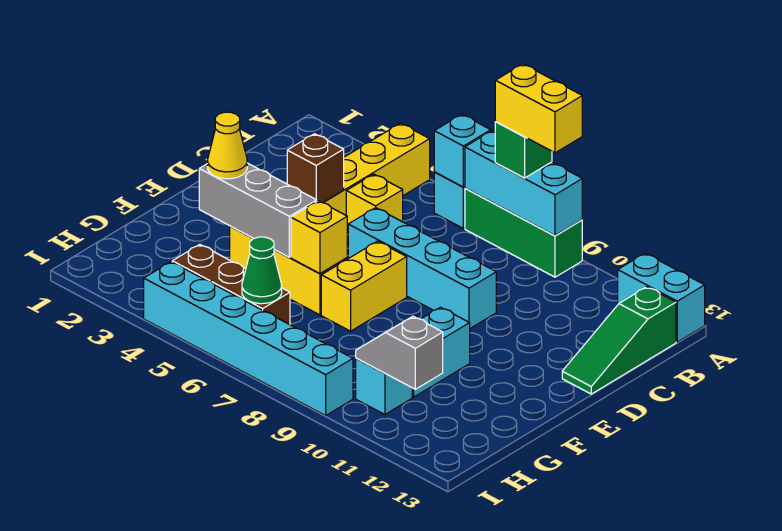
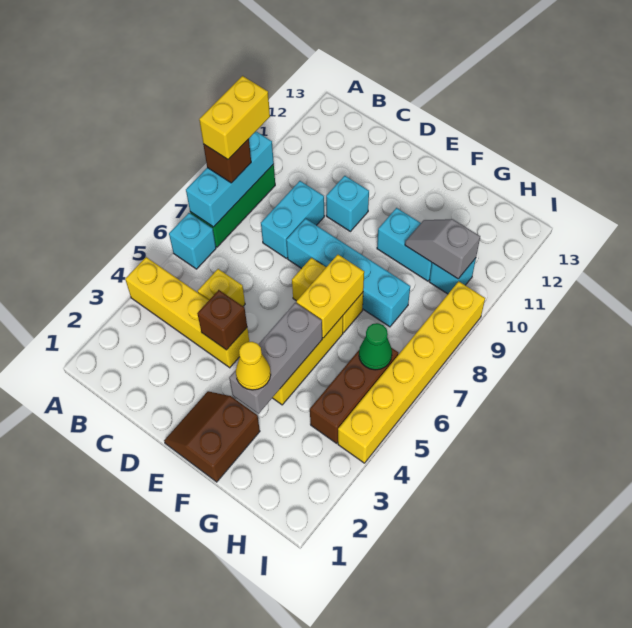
cyan 1x1 brick [434,114,491,187] -> cyan 1x1 brick moved to [326,176,369,231]
green 1x1 brick [495,122,552,178] -> brown 1x1 brick [203,139,251,183]
cyan 1x2 brick [618,253,705,342] -> cyan 1x2 brick moved to [261,181,324,258]
green 1x3 slope [562,287,676,394] -> none
cyan 1x4 brick [348,208,496,328] -> cyan 1x4 brick turned to [286,219,410,327]
none -> brown 2x2 slope [164,391,260,482]
yellow 1x1 brick [291,201,347,273] -> yellow 1x2 brick [296,255,364,338]
grey 1x2 slope [356,316,443,389] -> grey 1x2 slope turned to [405,219,480,279]
cyan 1x6 brick [144,262,353,416] -> yellow 1x6 brick [338,281,485,463]

